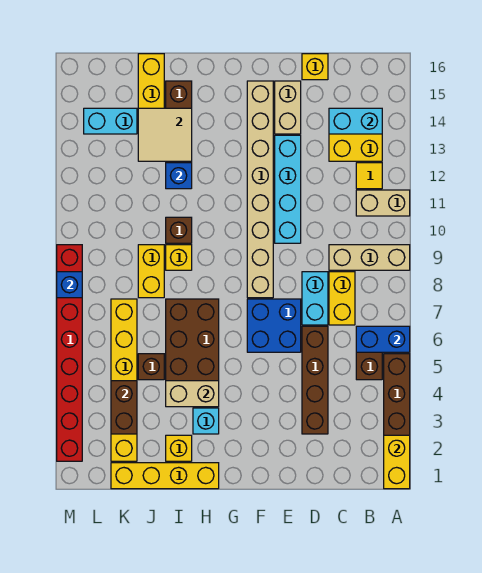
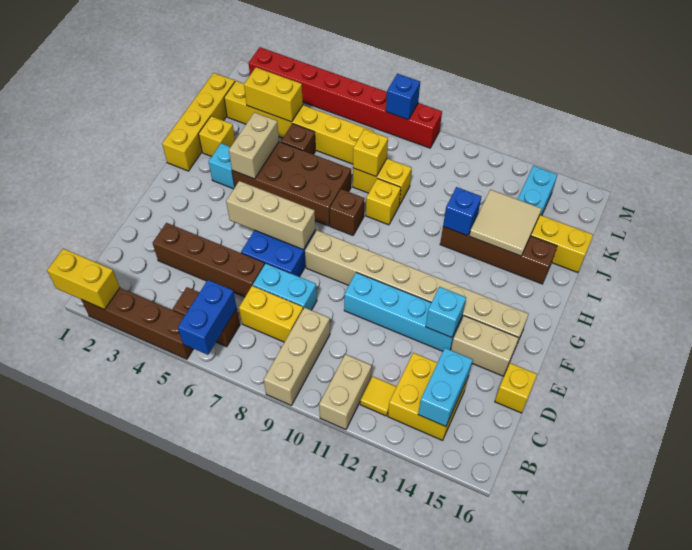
none -> cyan 1x1 brick [426,287,466,338]
none -> tan 1x3 brick [226,181,315,250]
brown 1x1 brick [166,217,192,243] -> brown 1x1 brick moved to [330,189,365,235]
none -> yellow 1x1 brick [353,129,388,176]
brown 1x2 brick [111,381,137,434] -> yellow 1x2 brick [244,67,303,122]

